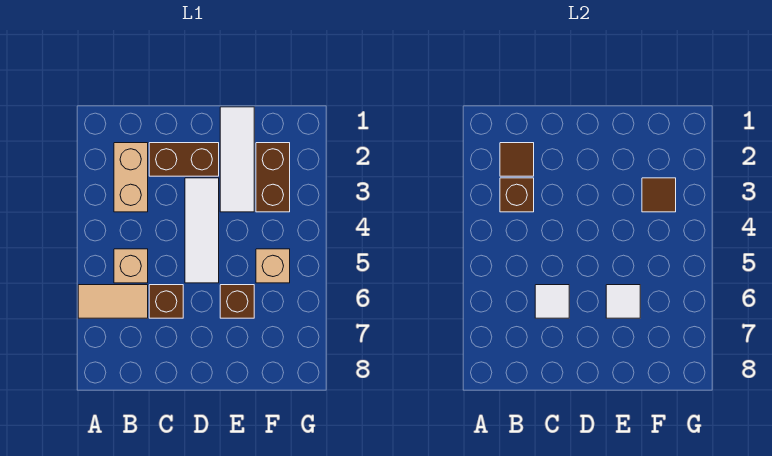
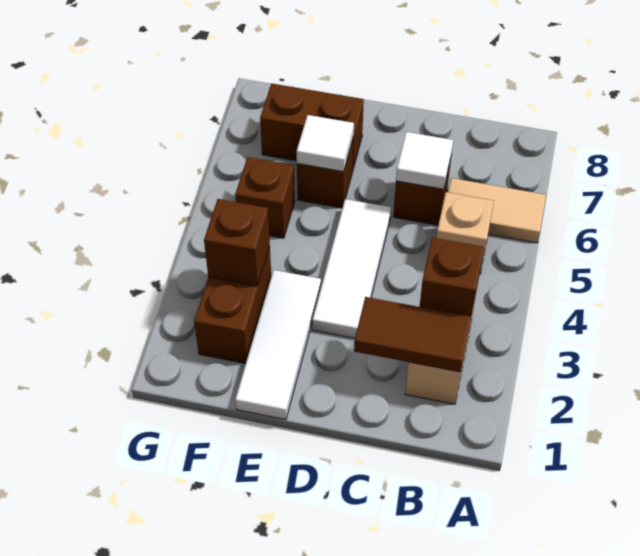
brown 1x1 tile [500,143,534,176] -> brown 1x2 tile [354,297,471,372]
brown 1x2 brick [149,143,219,176] -> brown 1x2 brick moved to [260,83,364,169]
brown 1x1 tile [642,178,676,212] -> brown 1x1 brick [204,199,270,286]
tan 1x1 brick [256,249,290,283] -> brown 1x1 brick [235,157,295,238]

